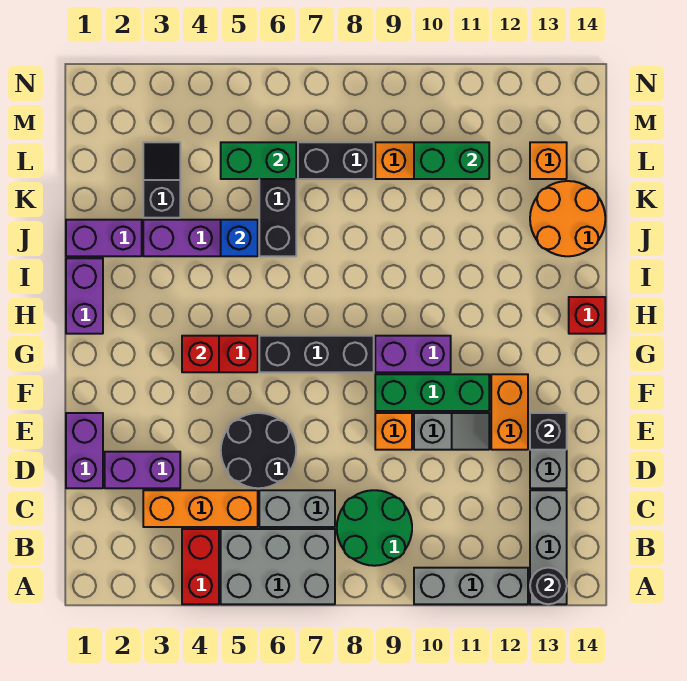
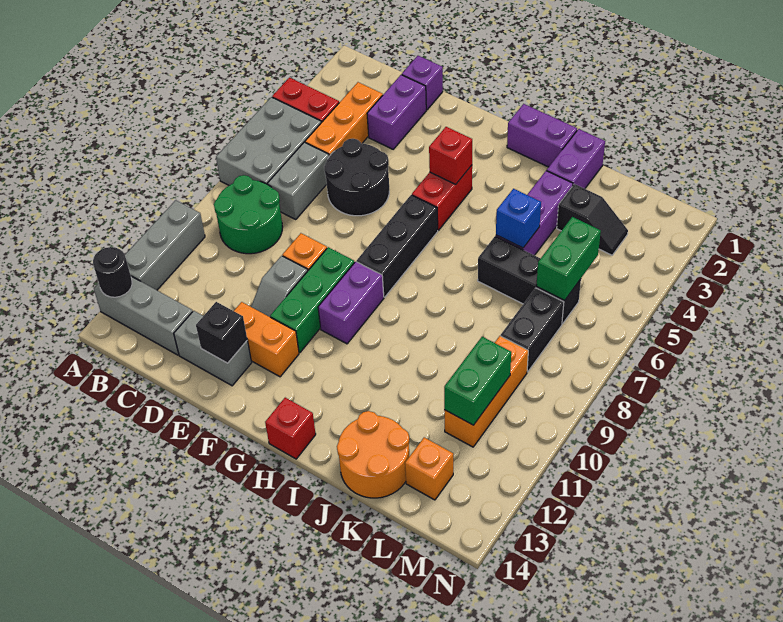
purple 1x2 brick [66,413,103,488] -> purple 1x1 brick [402,56,443,110]

